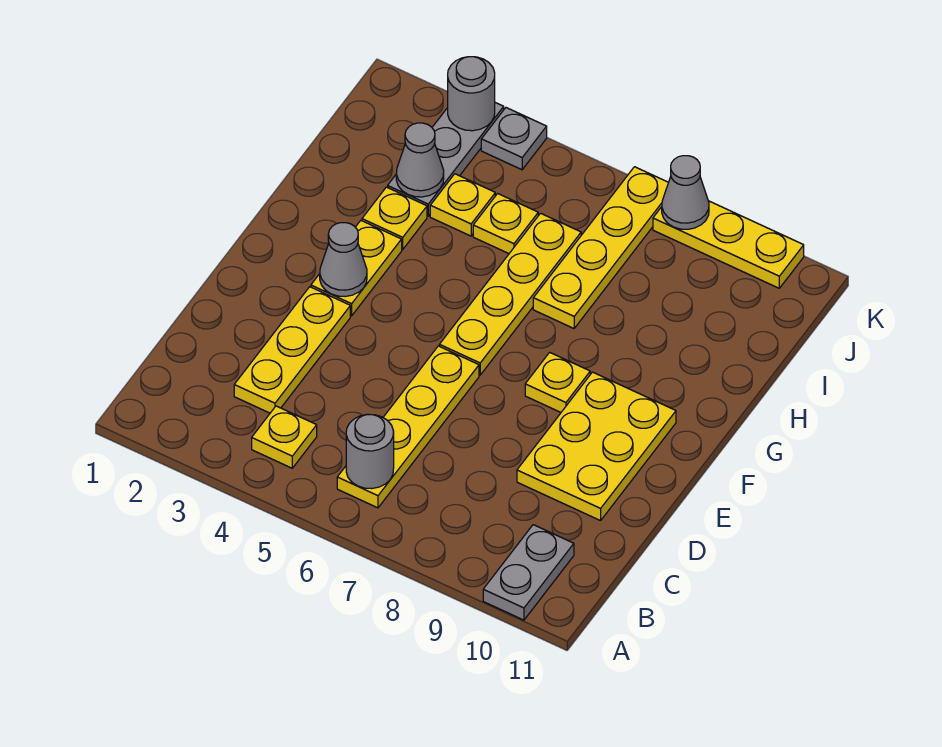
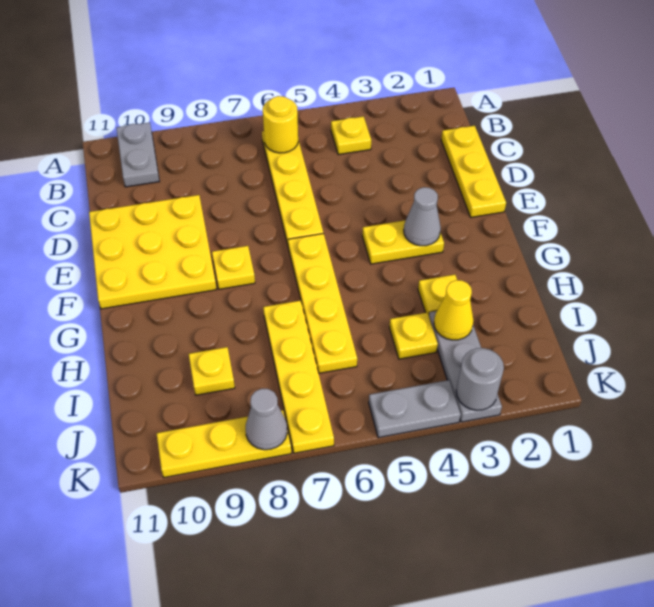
grey 1x1 round brick [346,414,394,489] -> yellow 1x1 round brick [263,96,298,153]
yellow 1x3 plate [234,287,350,413] -> yellow 1x3 plate moved to [441,126,506,217]
yellow 2x3 plate [517,372,676,521] -> yellow 3x3 plate [89,195,217,309]
yellow 1x2 plate [311,221,402,316] -> yellow 1x2 plate turned to [362,220,444,264]
grey 1x1 cone [396,123,444,197] -> yellow 1x1 cone [434,280,474,340]
yellow 1x1 plate [473,194,538,254] -> yellow 1x1 plate moved to [189,347,235,395]
grey 1x1 plate [481,108,547,170] -> grey 1x2 plate [369,380,461,438]

